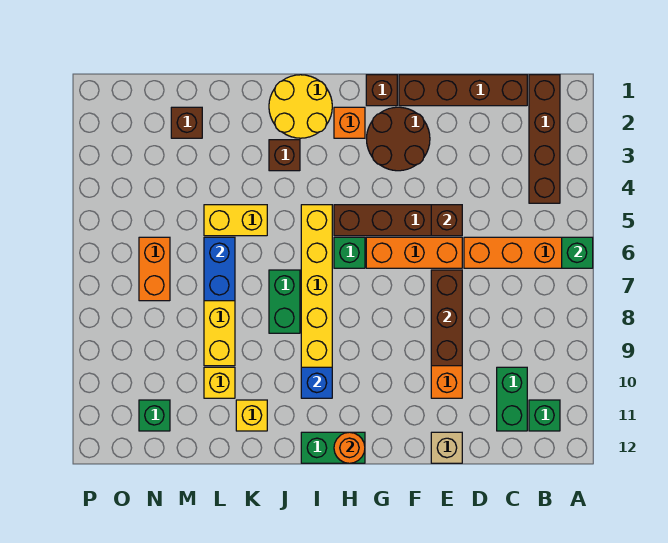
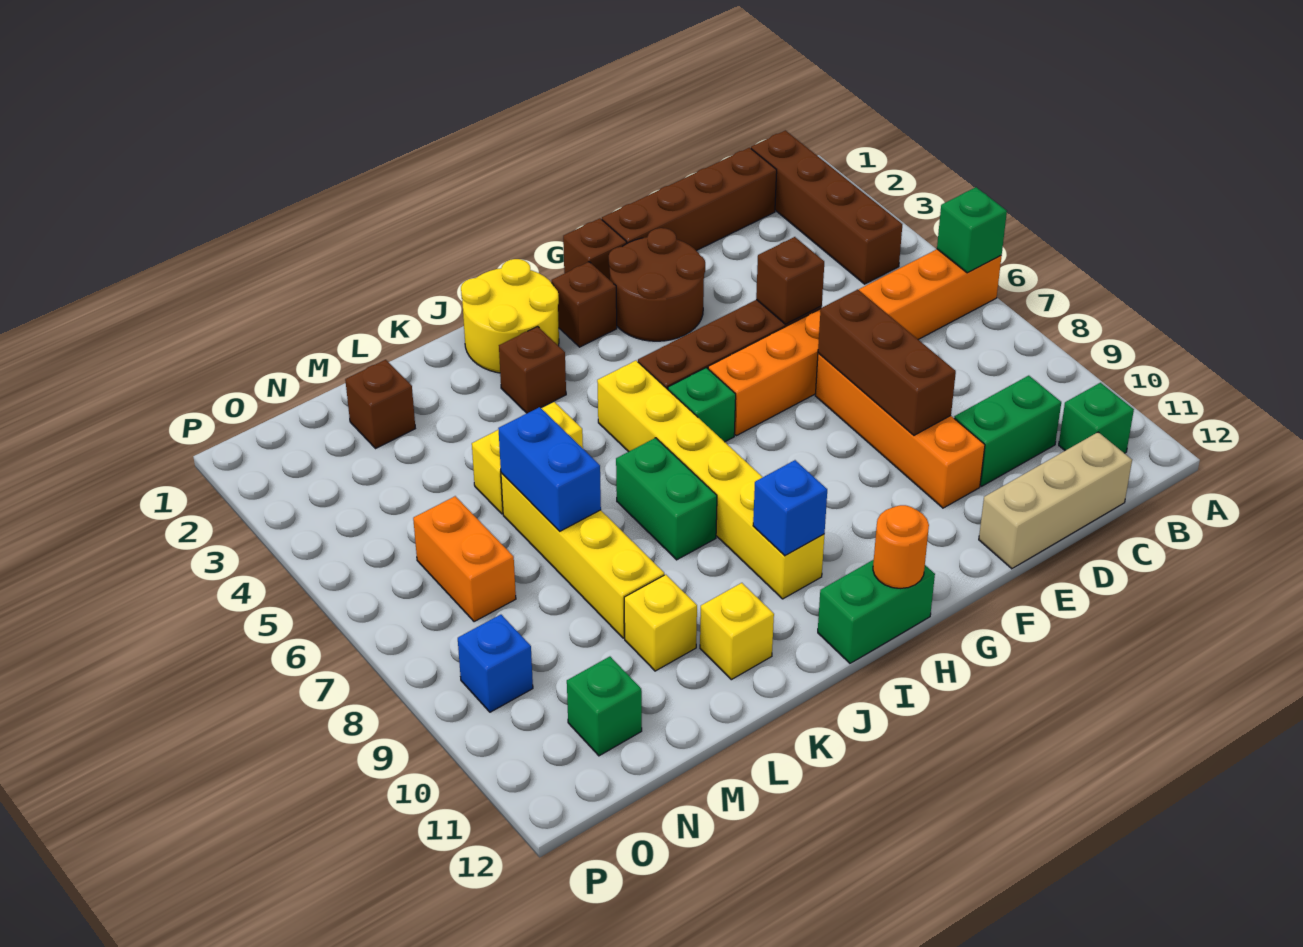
green 1x2 brick [497,367,527,431] -> green 1x2 brick turned to [954,376,1061,486]
tan 1x1 brick [431,432,462,463] -> tan 1x3 brick [979,432,1132,569]
orange 1x1 brick [334,107,365,138] -> brown 1x1 brick [552,262,617,347]
none -> blue 1x1 brick [458,615,533,712]

